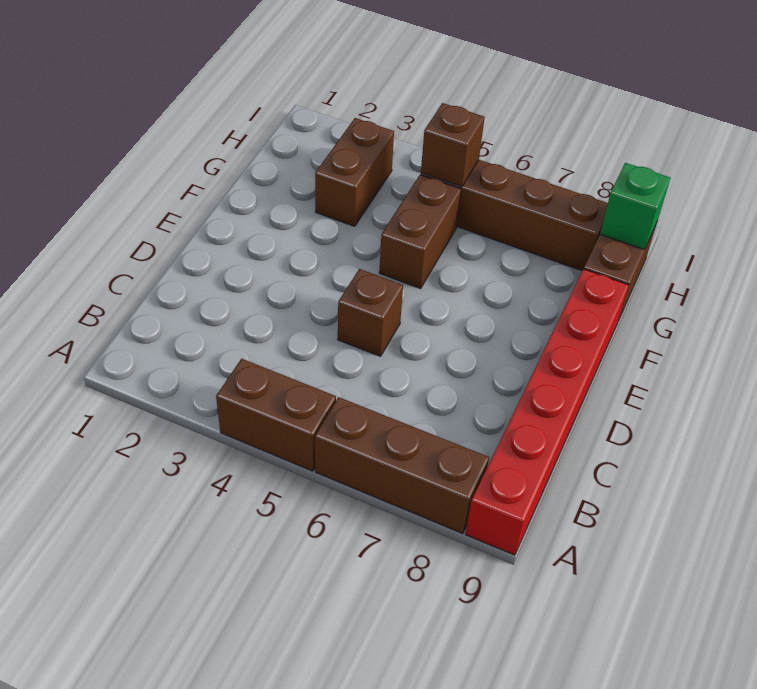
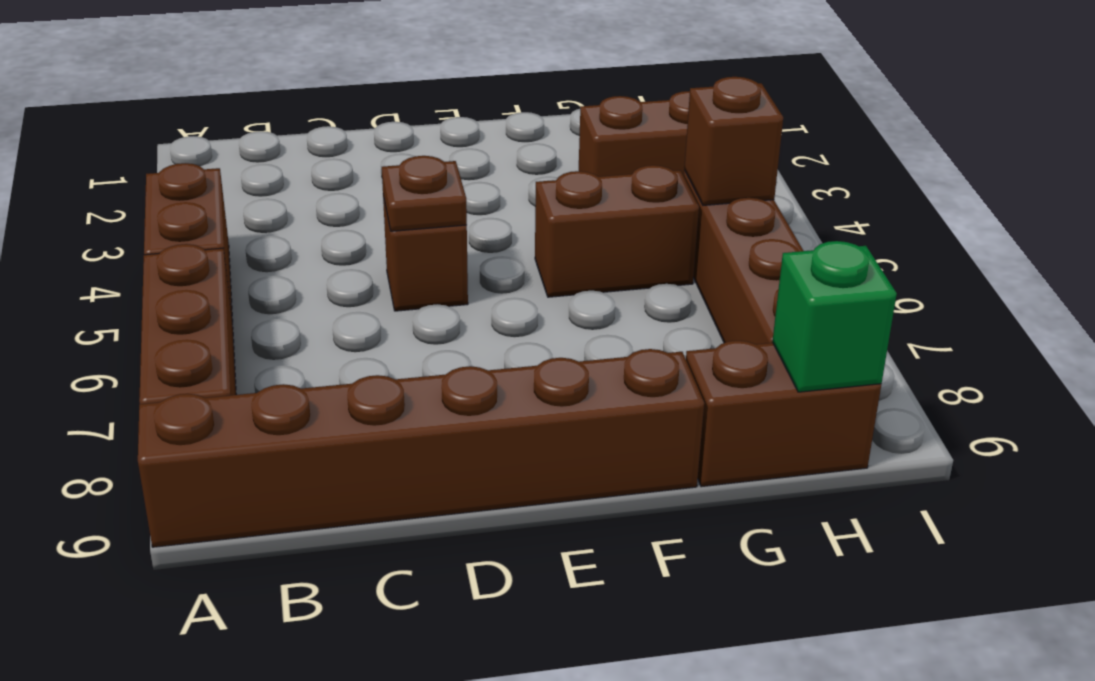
red 1x6 brick [465,269,629,555] -> brown 1x6 brick [138,349,704,547]
none -> brown 1x1 plate [382,156,467,231]

